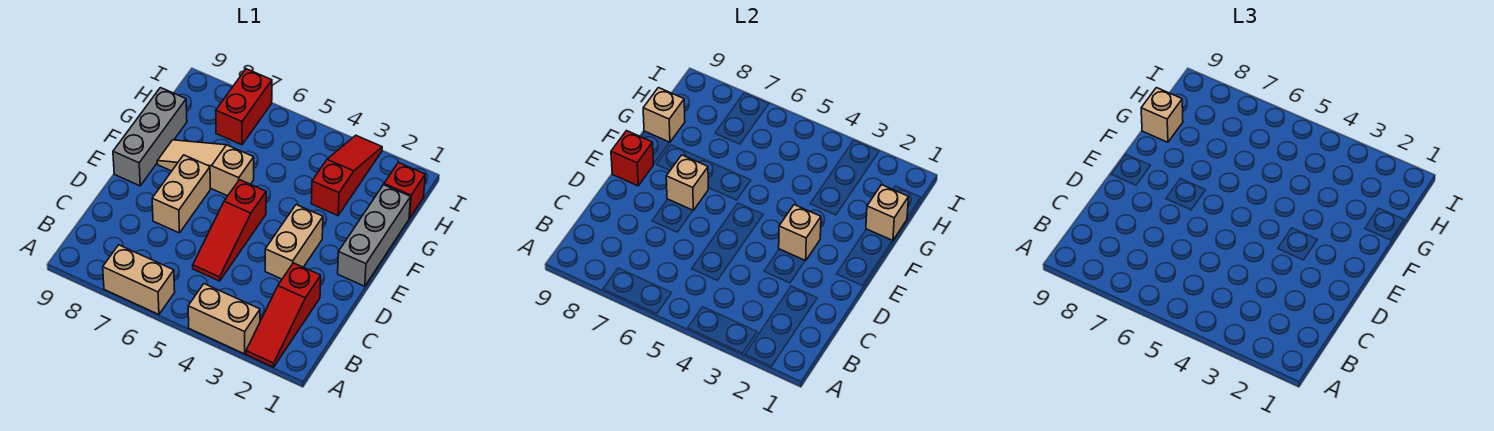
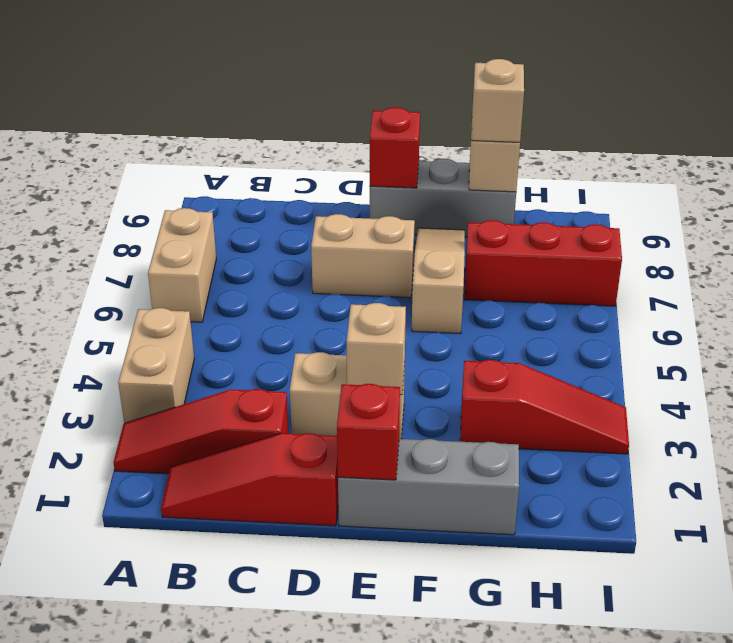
red 1x3 slope [193,180,266,281] -> red 1x3 slope moved to [161,433,338,526]
tan 1x1 brick [666,155,708,210] -> none
tan 1x1 brick [866,185,909,241] -> none
red 1x1 brick [384,162,425,218] -> red 1x1 brick moved to [337,384,400,480]
red 1x2 brick [216,69,272,145] -> red 1x3 brick [465,220,622,306]

